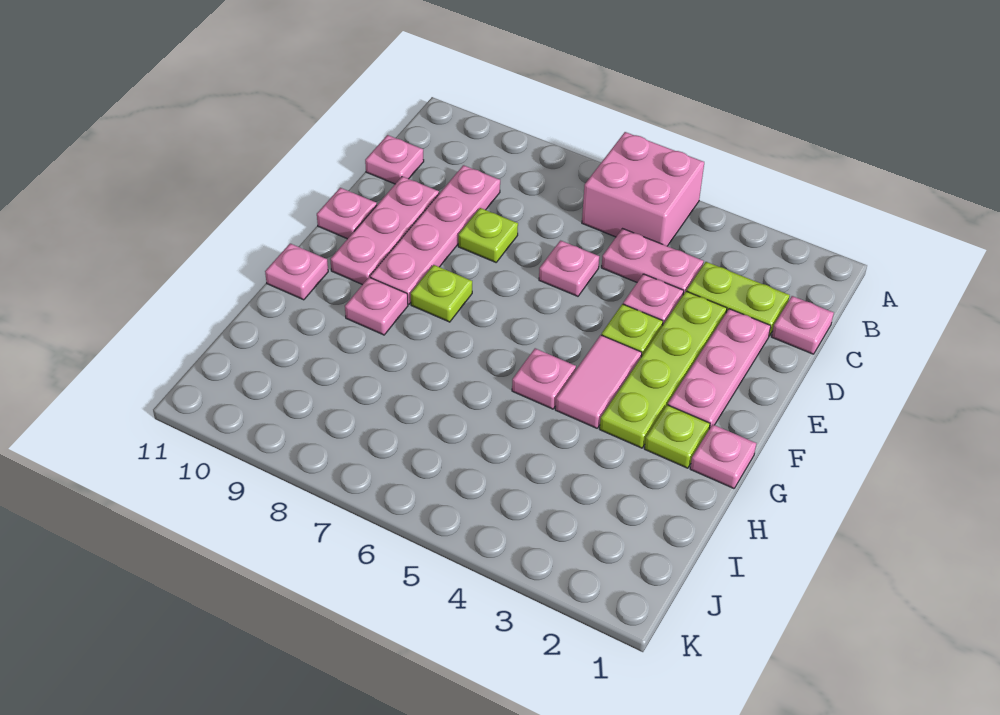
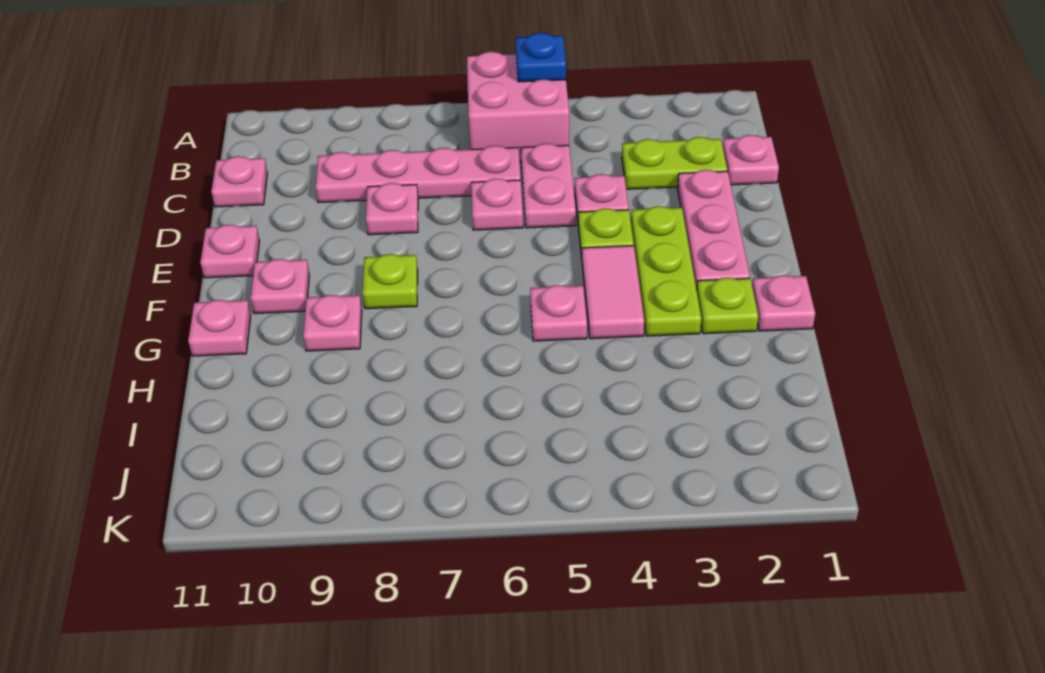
none -> blue 1x1 plate [516,33,566,82]
pink 1x2 plate [601,229,704,294] -> pink 1x2 plate turned to [521,143,576,228]
pink 1x4 plate [370,165,500,304] -> pink 1x4 plate turned to [316,146,521,202]
lime 1x4 plate [600,291,727,448] -> lime 1x3 plate [631,206,701,336]
lime 1x1 plate [458,208,518,262] -> pink 1x1 plate [366,183,418,235]
pink 1x3 plate [330,176,439,285] -> pink 1x1 plate [251,259,309,314]

